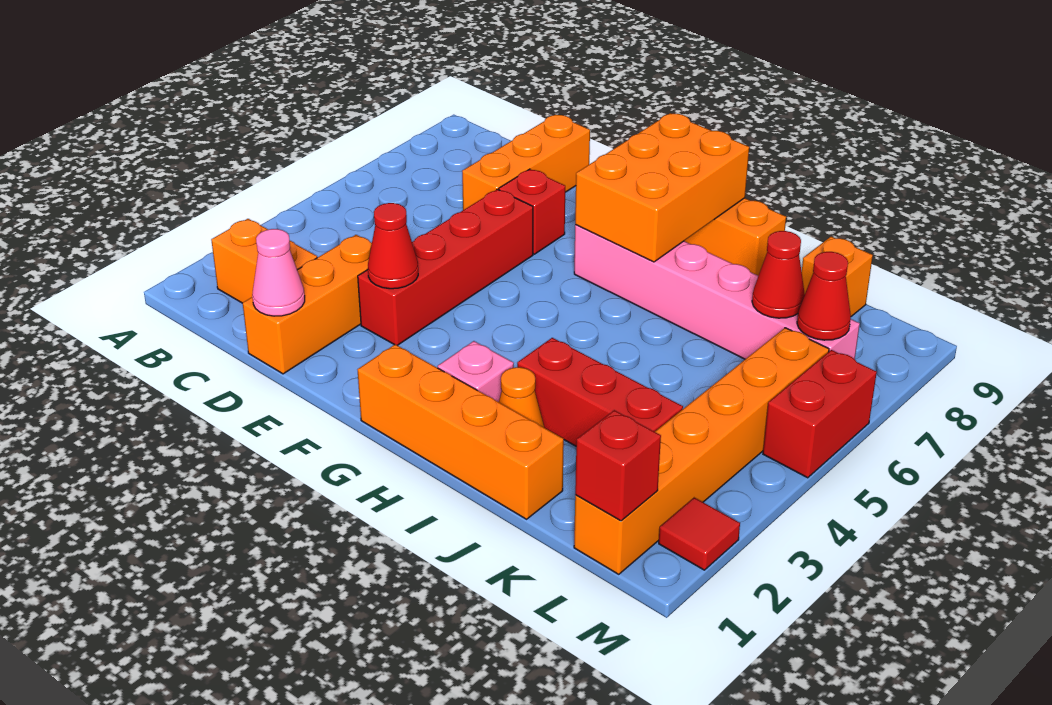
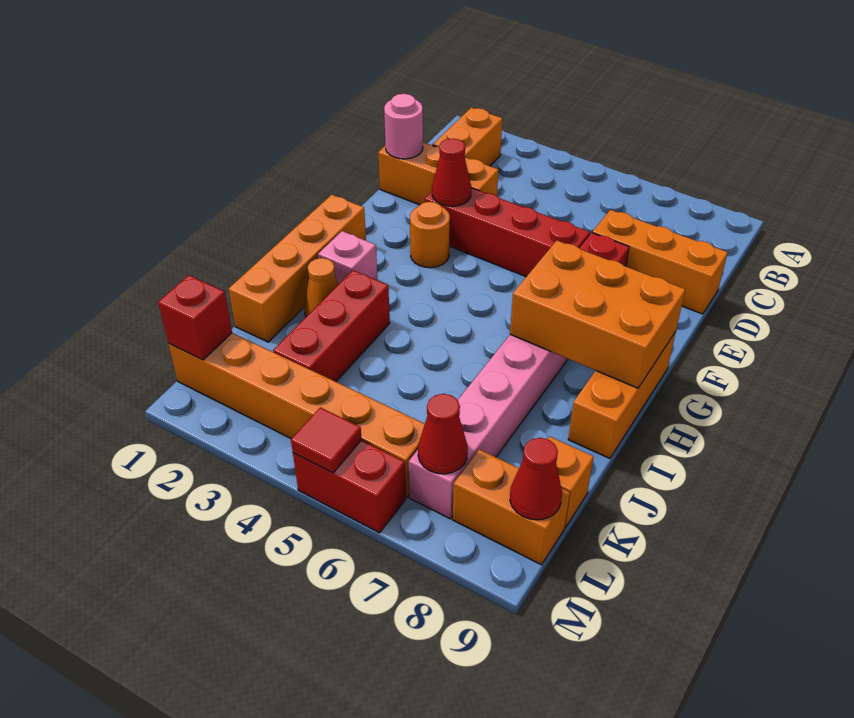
pink 1x1 cone [252,229,305,316] -> pink 1x1 round brick [384,94,423,159]
none -> orange 1x1 round brick [410,202,450,268]
red 1x1 cone [752,231,805,318] -> red 1x1 cone moved to [510,438,562,520]
none -> orange 1x2 brick [453,450,570,565]
red 1x1 tile [659,498,740,570] -> red 1x1 tile moved to [291,407,362,473]

